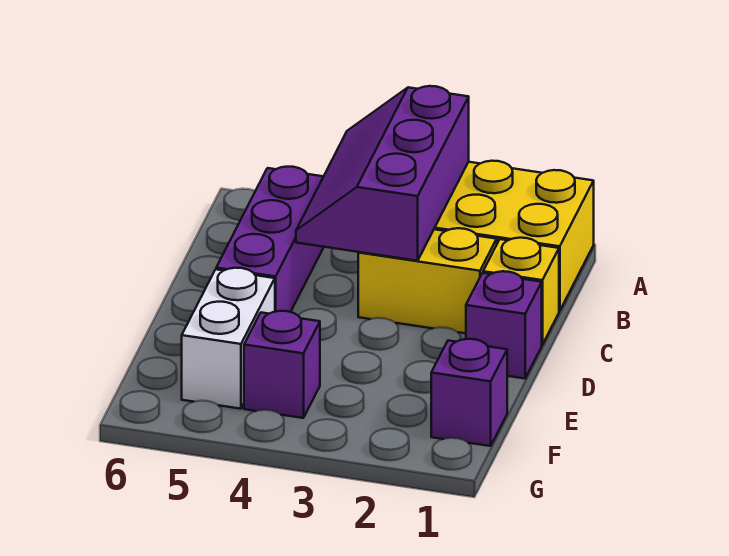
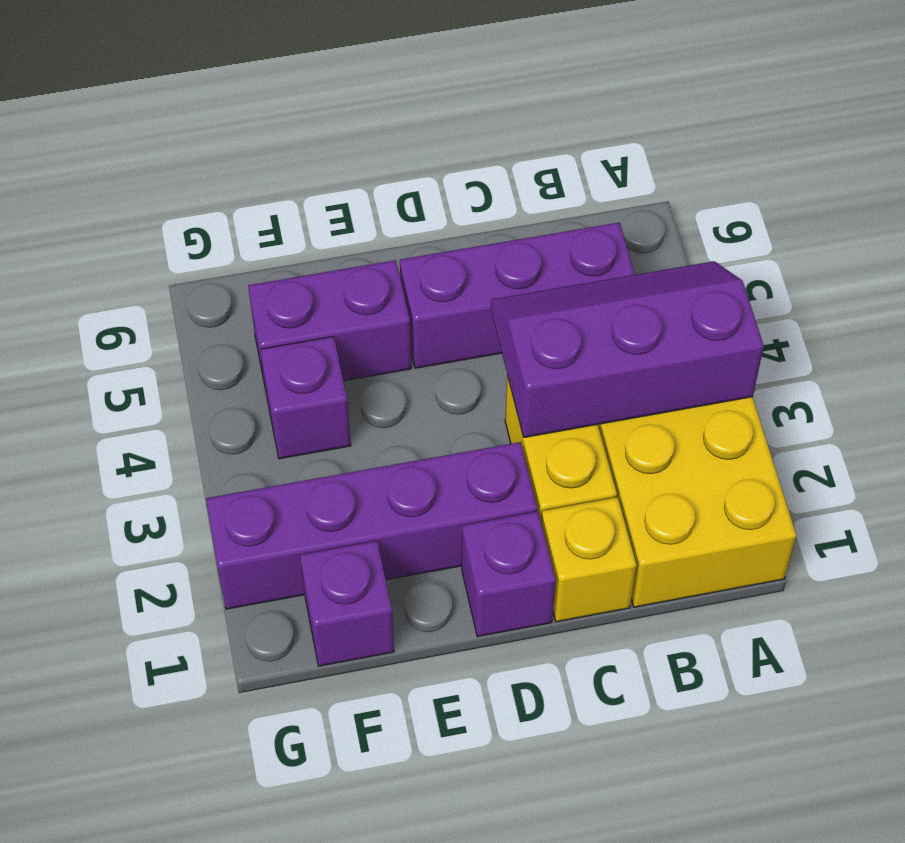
none -> purple 1x4 brick [206,442,537,609]
white 1x2 brick [182,268,275,409] -> purple 1x2 brick [248,260,411,390]

